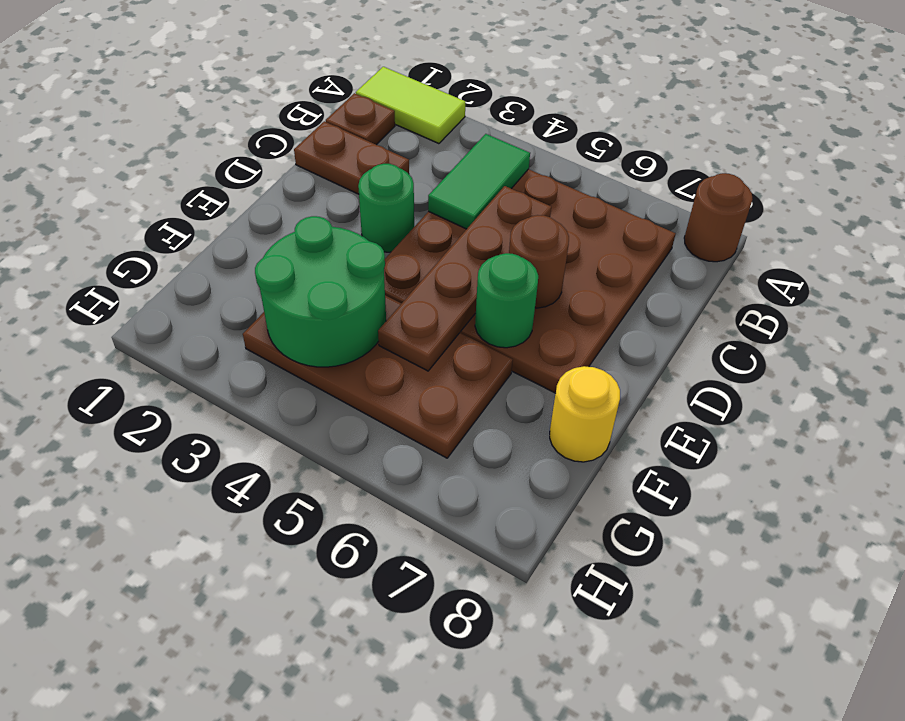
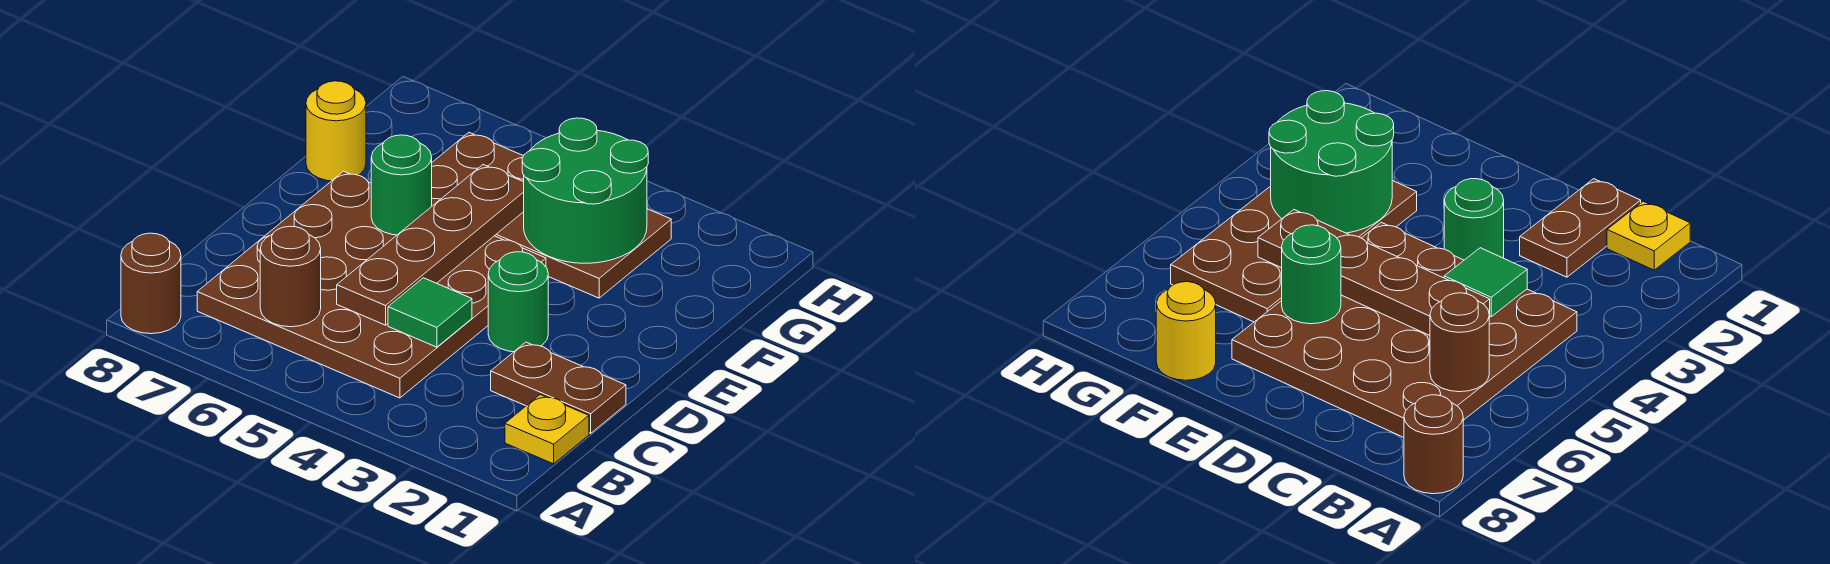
lime 1x2 tile [356,67,465,144] -> none
brown 1x1 plate [326,93,395,145] -> yellow 1x1 plate [505,395,589,464]
green 1x2 tile [428,134,530,229] -> green 1x1 tile [388,278,472,347]
brown 1x1 round brick [509,215,569,308] -> brown 1x1 round brick moved to [260,226,321,327]

